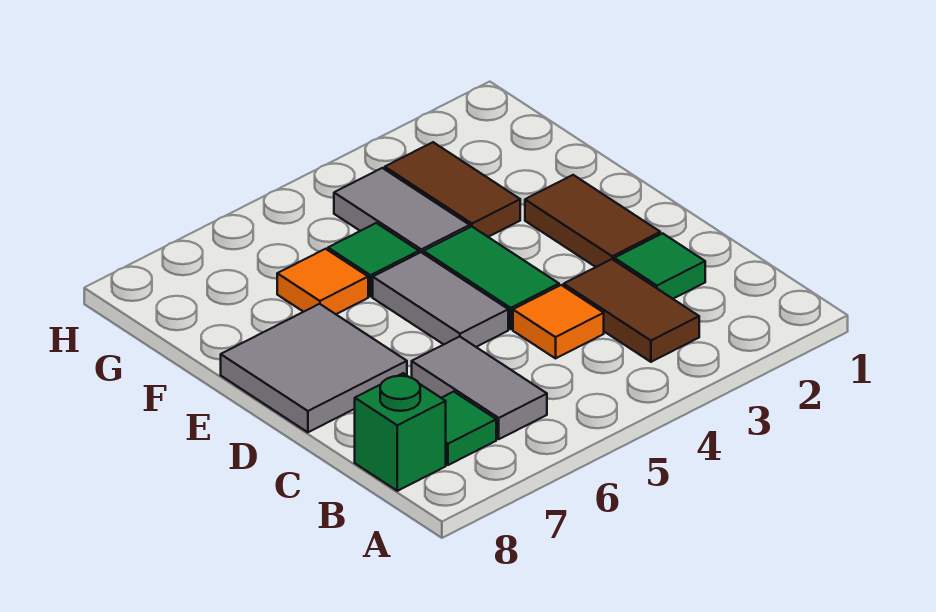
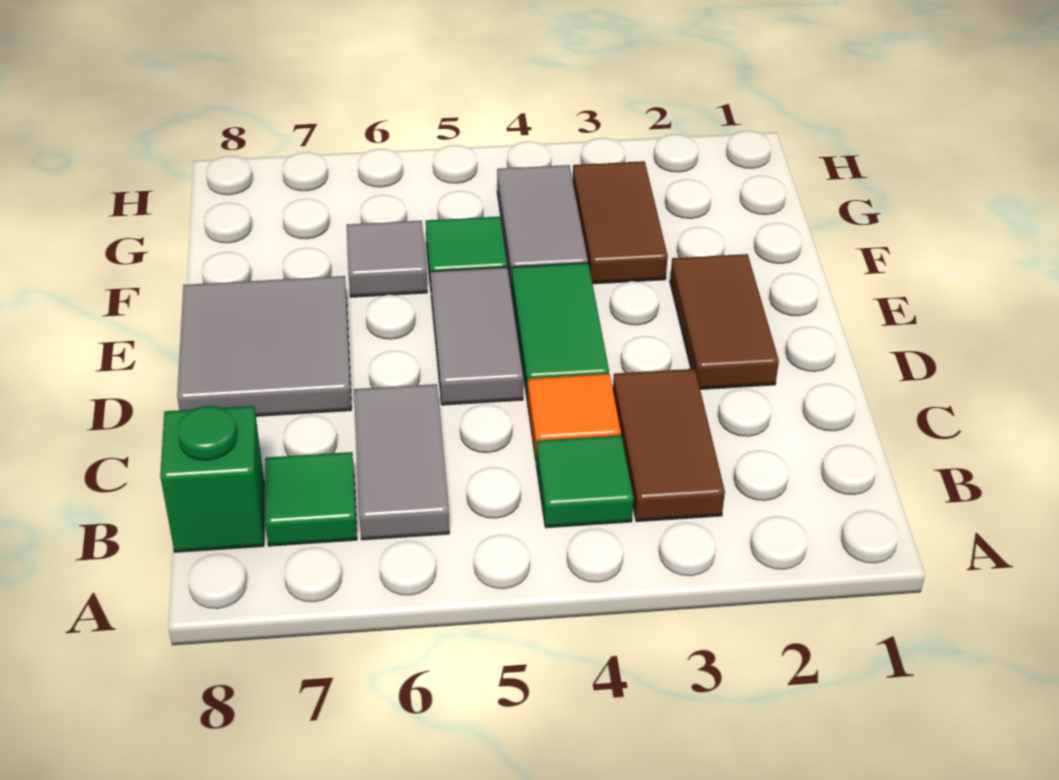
green 1x1 tile [614,233,705,299] -> green 1x1 tile moved to [536,435,634,528]
orange 1x1 tile [277,249,368,314] -> grey 1x1 tile [347,221,427,297]

